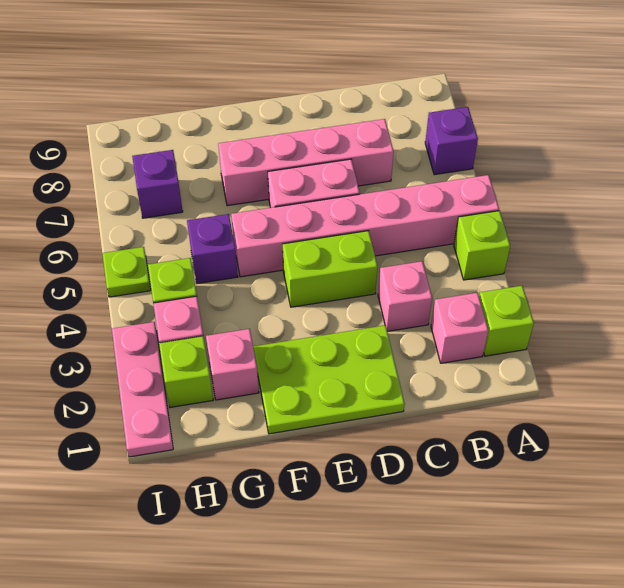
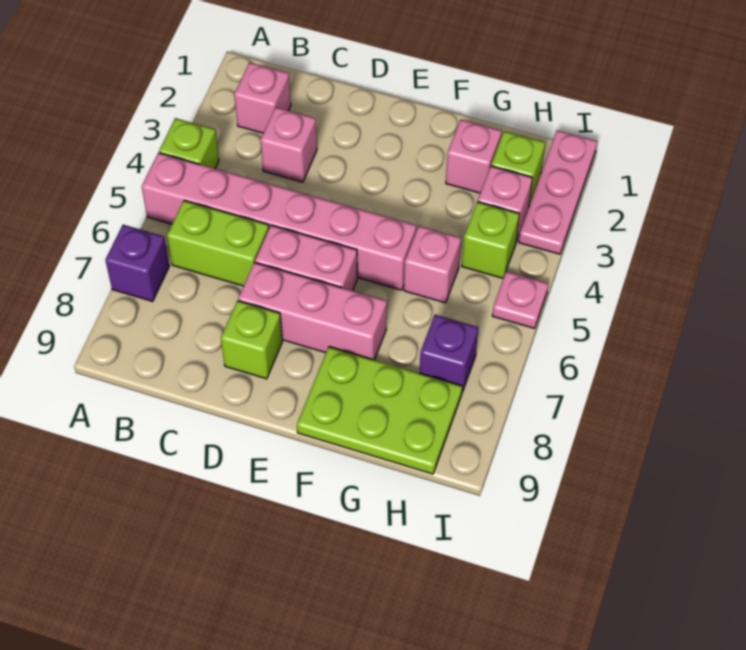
lime 1x1 brick [479,286,534,356] -> lime 1x1 brick moved to [221,301,282,379]
pink 1x4 brick [218,119,394,206] -> pink 1x3 brick [238,262,387,360]
lime 2x3 plate [254,325,405,434] -> lime 2x3 plate moved to [297,347,462,474]
lime 1x2 brick [283,231,378,307] -> lime 1x2 brick moved to [167,201,269,286]
purple 1x1 brick [187,214,238,283] -> pink 1x1 brick [404,226,461,303]
lime 1x1 plate [102,247,151,297] -> pink 1x1 plate [492,271,548,329]

